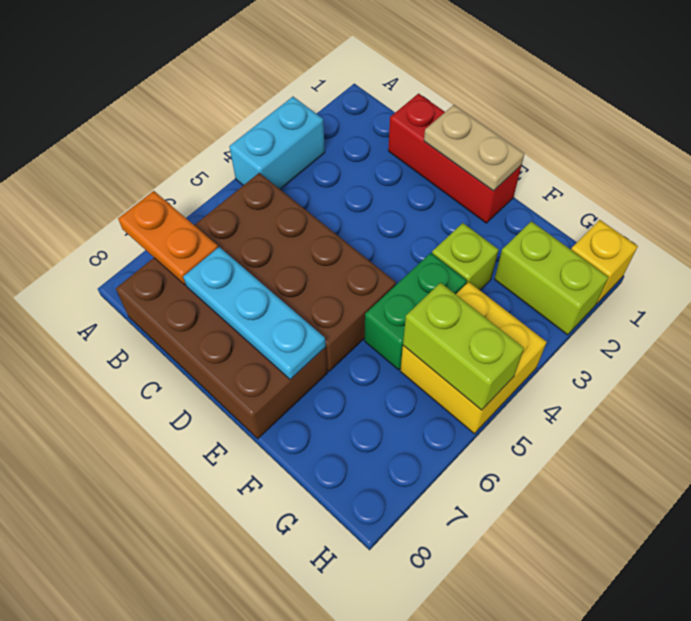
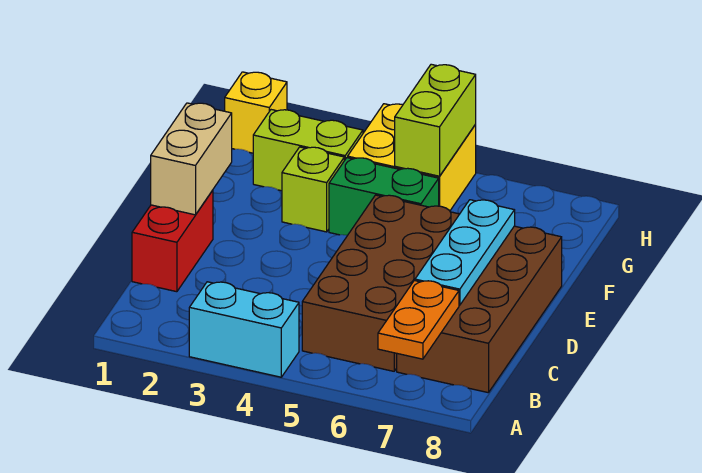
red 1x3 brick [388,94,522,223] -> red 1x2 brick [132,190,213,292]
tan 1x2 plate [424,105,525,191] -> tan 1x2 brick [151,103,232,215]
lime 1x2 brick [495,221,608,335] -> lime 1x2 brick turned to [253,110,363,191]

